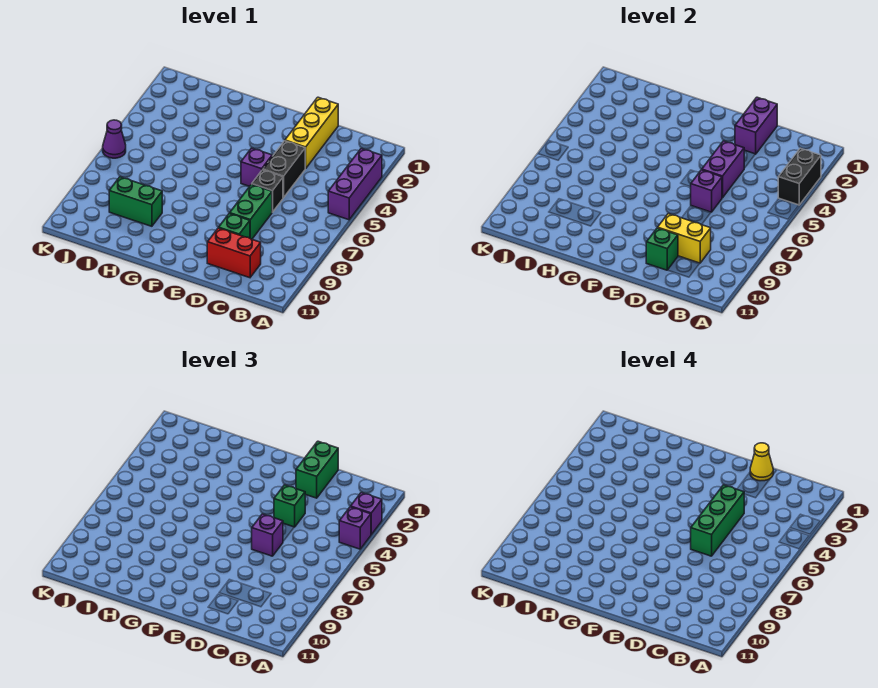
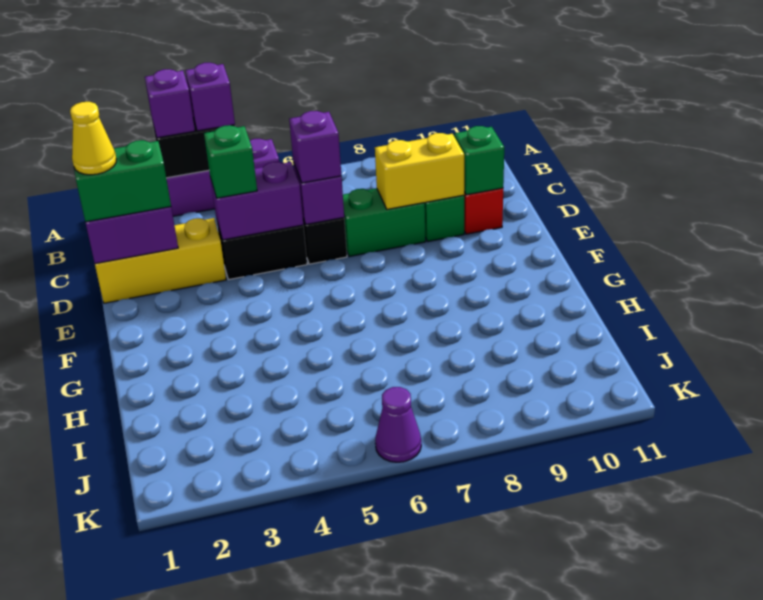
yellow 1x2 brick [658,214,711,263] -> yellow 1x2 brick turned to [375,133,464,209]
green 1x3 brick [691,485,744,556] -> none
purple 1x1 brick [241,148,272,186] -> none
green 1x2 brick [109,177,162,226] -> none

